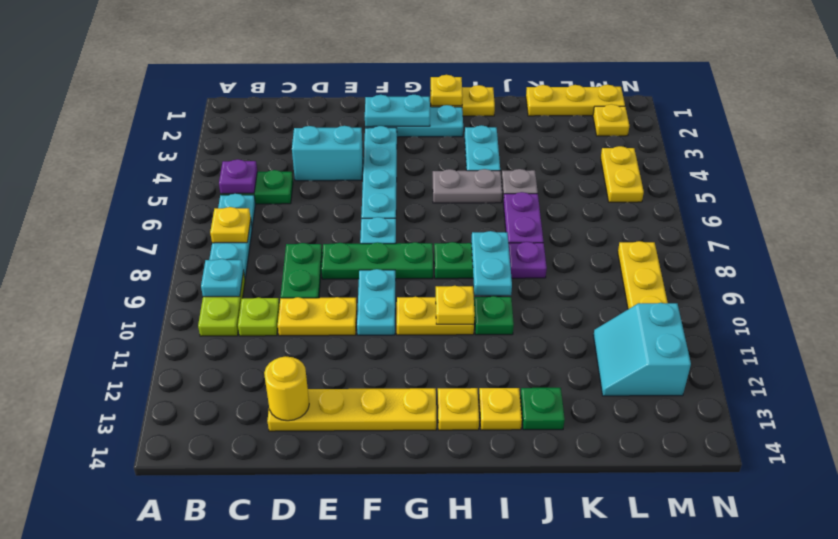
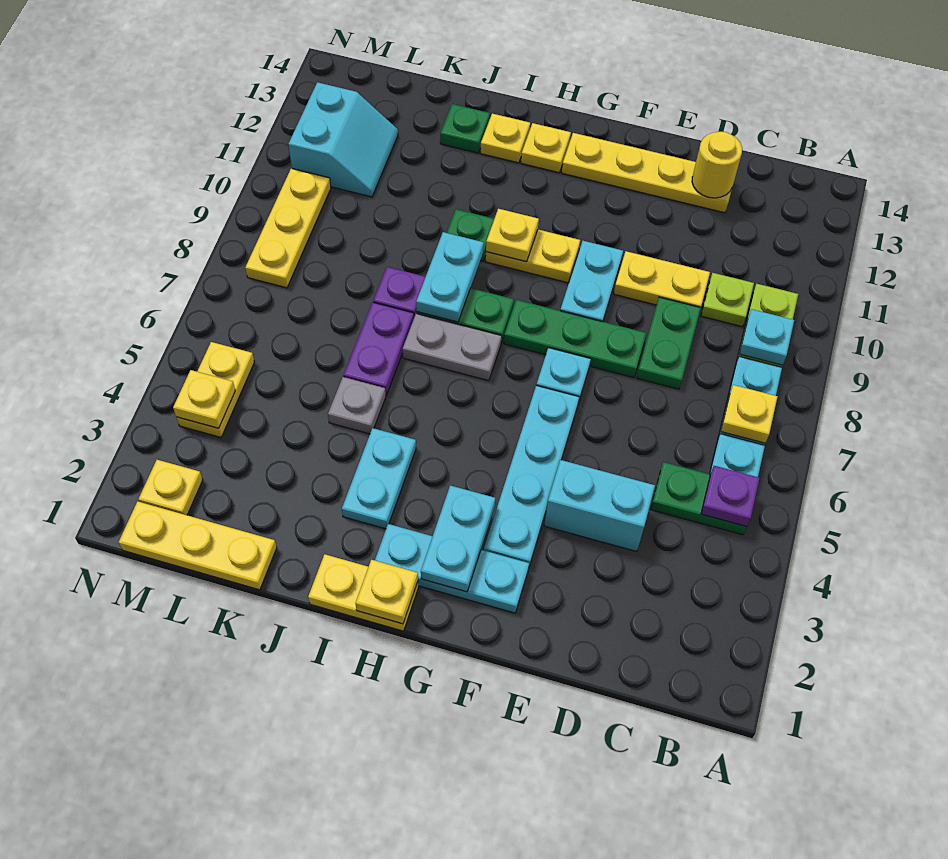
cyan 1x2 plate [365,95,430,127] -> cyan 1x2 plate turned to [421,485,495,592]
grey 1x2 plate [433,169,502,203] -> grey 1x2 plate moved to [403,314,502,381]
none -> yellow 1x1 plate [173,370,235,428]

